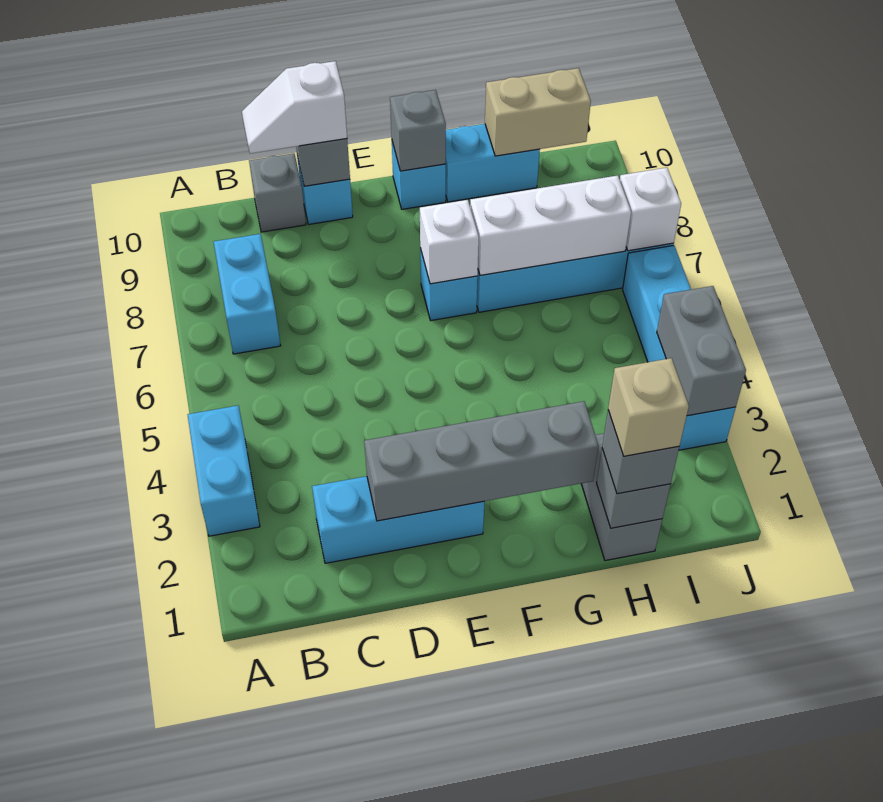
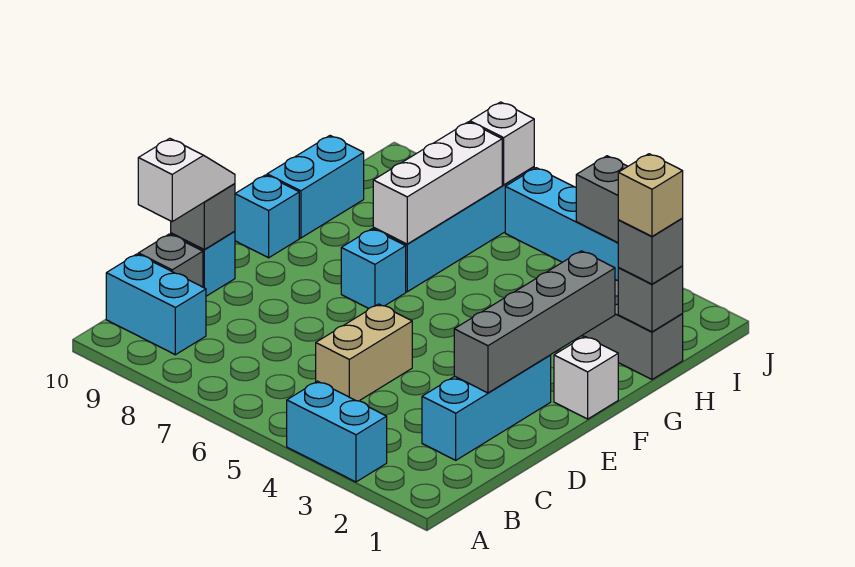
cyan 1x2 brick [214,234,281,354] -> cyan 1x2 brick moved to [106,254,206,355]
white 1x2 slope [242,61,347,153] -> white 1x2 slope turned to [138,138,235,221]
white 1x1 brick [420,200,479,284] -> white 1x1 brick moved to [554,336,618,419]
grey 1x1 brick [390,90,446,171] -> none
tan 1x2 brick [485,68,591,156] -> tan 1x2 brick moved to [316,304,412,401]

